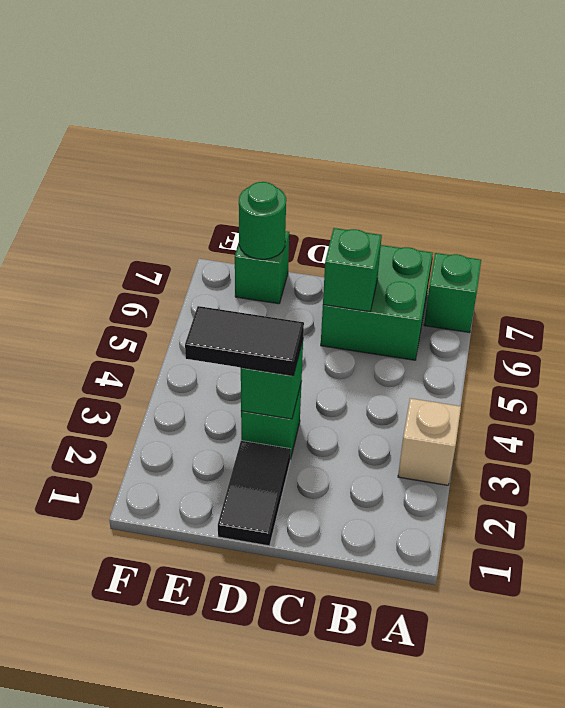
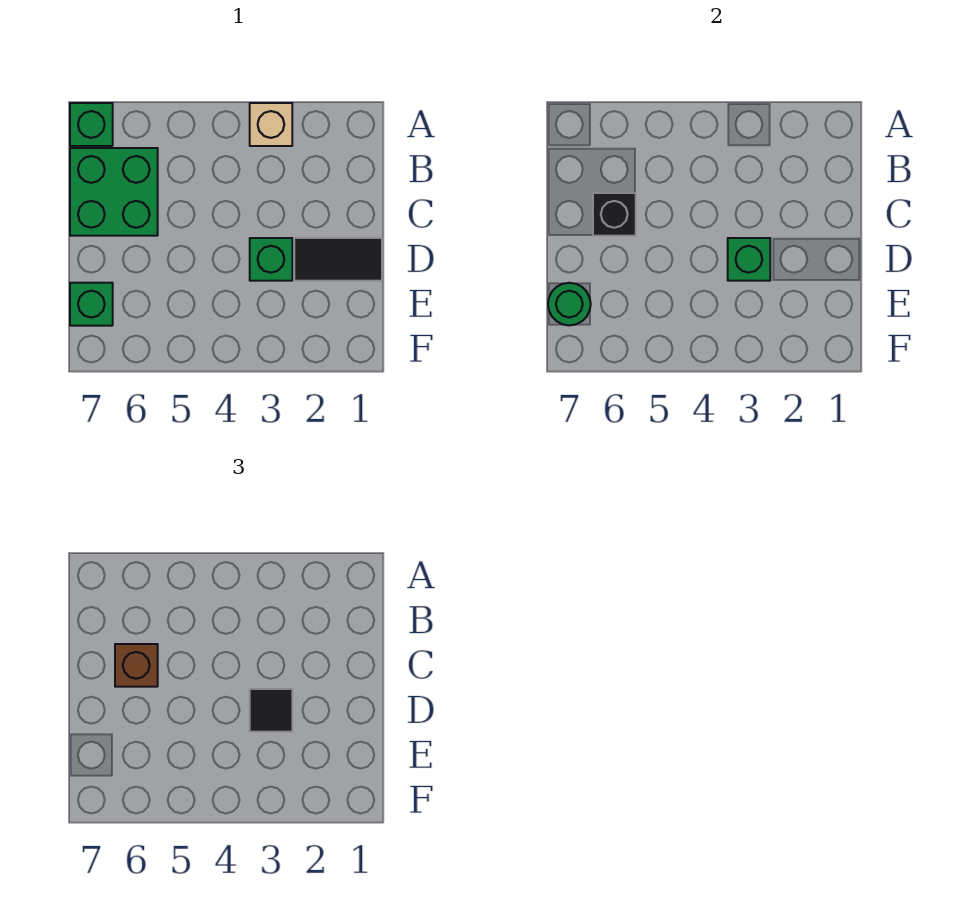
green 1x1 brick [323,228,382,312] -> black 1x1 brick [593,193,636,236]
none -> brown 1x1 brick [115,644,158,687]
black 1x2 tile [185,306,304,376] -> black 1x1 tile [250,689,292,732]

